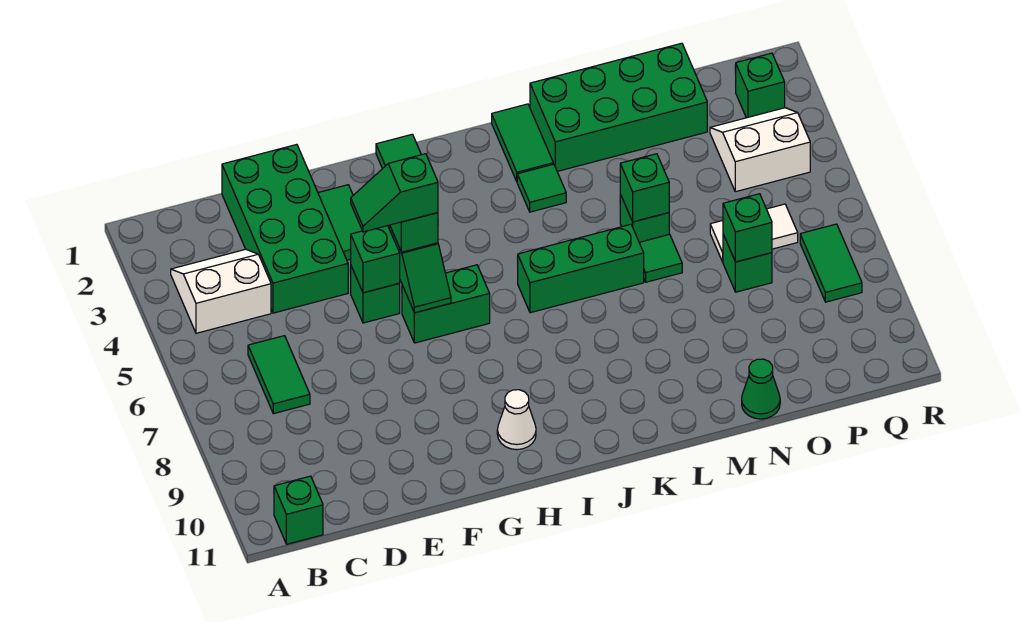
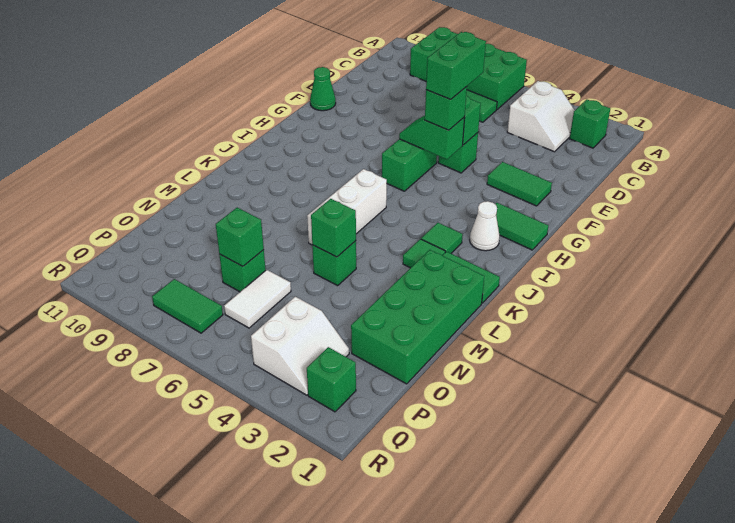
green 1x1 brick [274,476,323,544] -> green 1x1 brick moved to [570,99,610,148]
green 2x4 brick [222,144,348,313] -> green 2x4 brick moved to [410,27,527,110]
green 1x2 slope [351,154,438,232] -> green 1x2 brick [426,32,486,99]
white 1x1 cone [497,390,536,450] -> white 1x1 cone moved to [470,201,500,251]
green 1x3 brick [517,224,644,313] -> white 1x3 brick [307,169,387,245]
green 1x1 tile [639,234,682,282] -> green 1x1 tile moved to [421,223,463,253]
green 1x1 cone [742,359,780,419] -> green 1x1 cone moved to [310,67,336,111]

